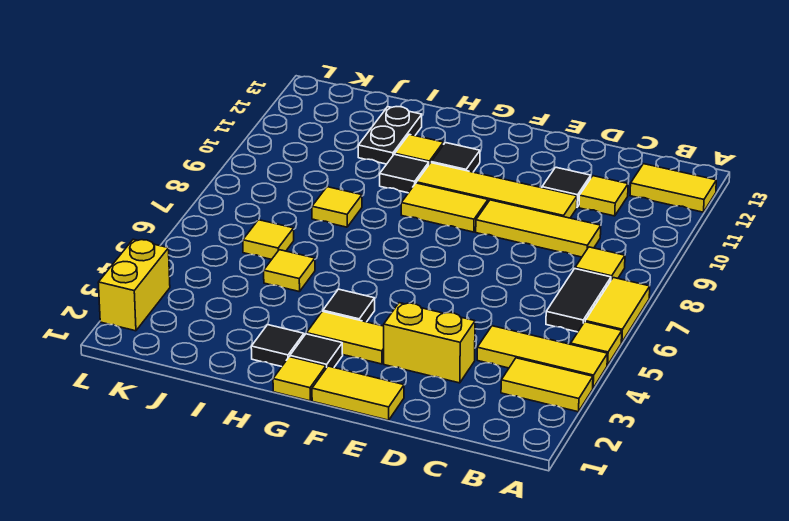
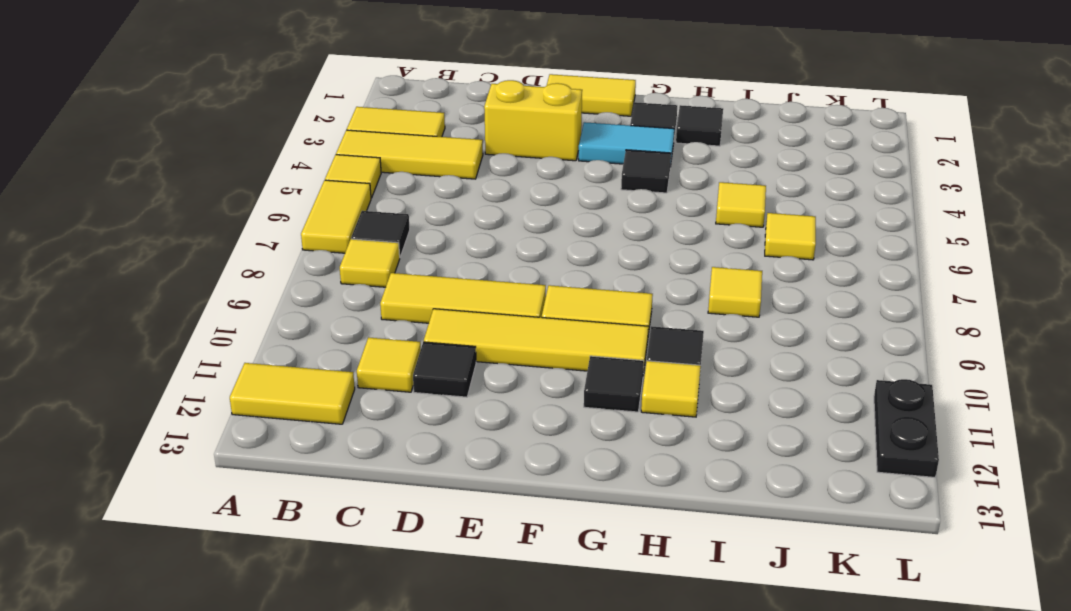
black 1x2 tile [546,269,611,332] -> black 1x1 tile [351,211,410,257]
yellow 1x2 tile [307,311,384,364] -> cyan 1x2 tile [579,122,674,166]
yellow 1x1 tile [273,357,326,401] -> none
black 1x2 plate [358,107,422,164] -> black 1x2 plate moved to [874,379,939,477]
yellow 1x2 brick [98,239,170,331] -> none

